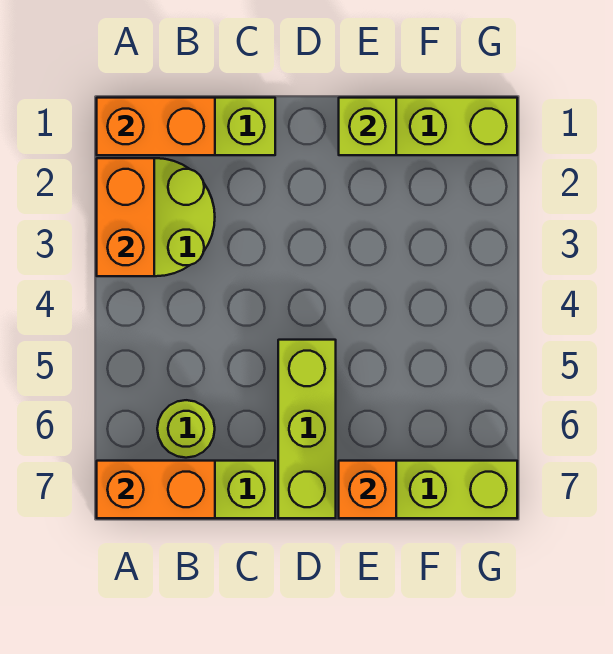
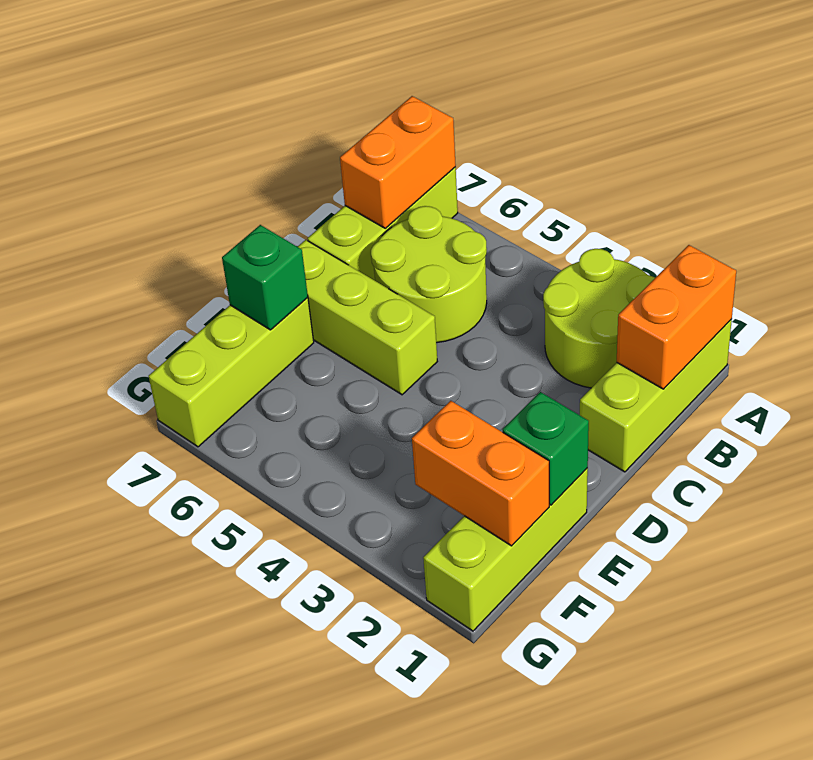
orange 1x2 brick [97,158,154,276] -> orange 1x2 brick moved to [412,401,549,546]
lime 1x1 round brick [157,400,215,458] -> lime 2x2 round brick [371,206,487,343]
lime 1x1 brick [339,98,396,155] -> green 1x1 brick [502,392,589,505]
orange 1x1 brick [339,461,396,518] -> green 1x1 brick [222,225,308,330]

